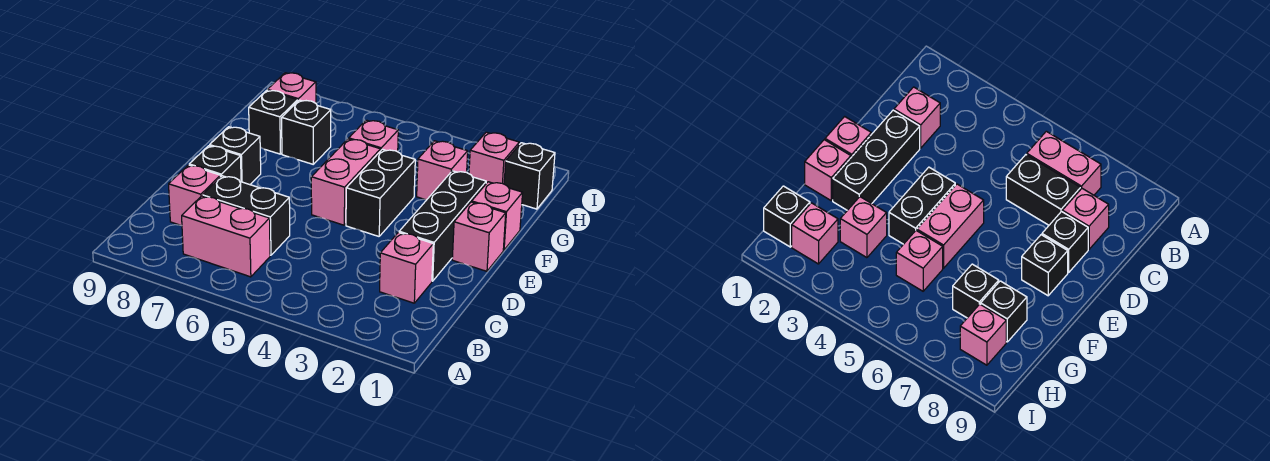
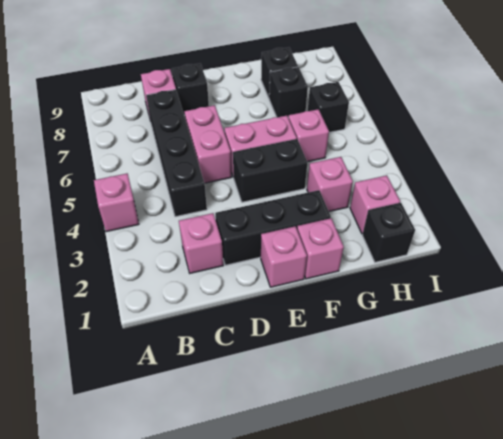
pink 1x2 brick [182,196,270,277] -> pink 1x2 brick moved to [184,105,232,183]
black 1x2 brick [203,176,290,255] -> black 1x4 brick [146,90,207,217]
black 1x1 brick [210,127,261,185] -> black 1x1 brick moved to [308,82,349,132]
pink 1x1 brick [267,73,316,103] -> pink 1x1 brick moved to [94,173,139,232]

